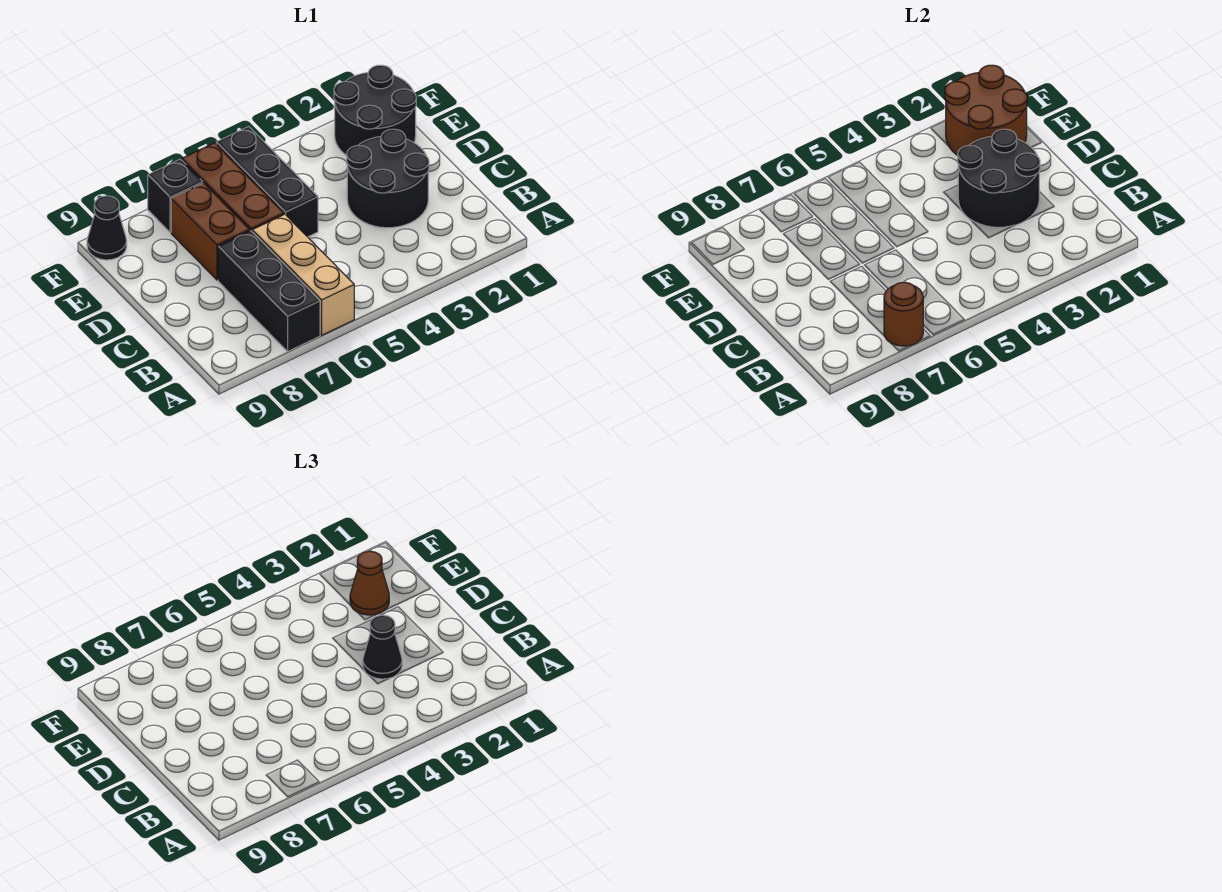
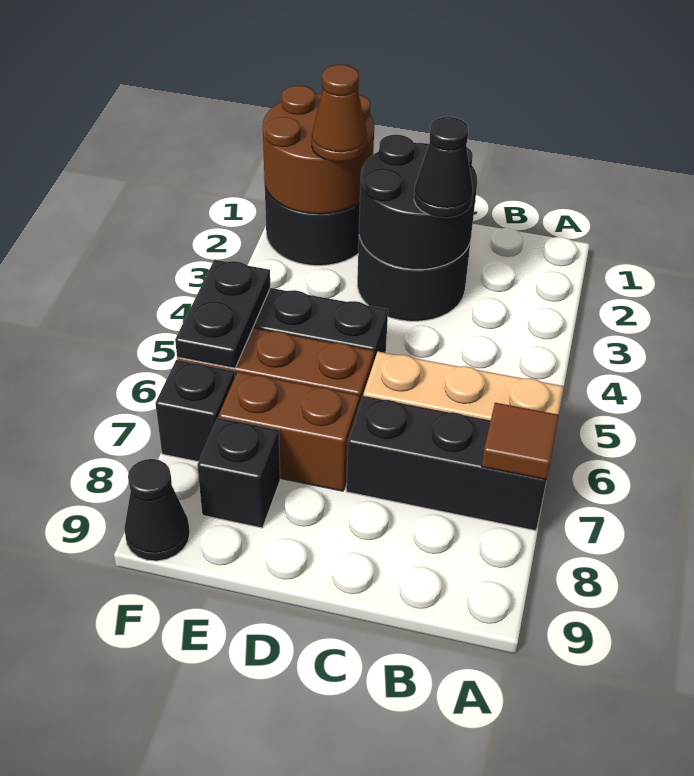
brown 1x1 round brick [884,282,923,346] -> brown 1x1 tile [482,403,559,480]
none -> black 1x1 brick [197,418,280,528]
none -> black 1x2 plate [175,260,270,368]

